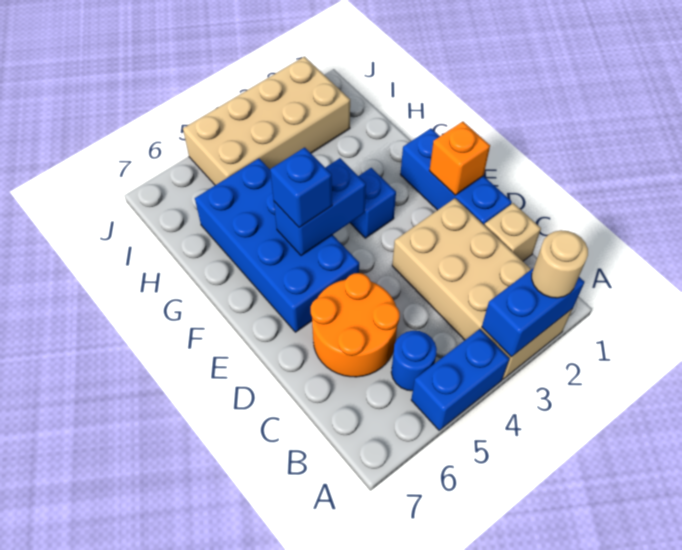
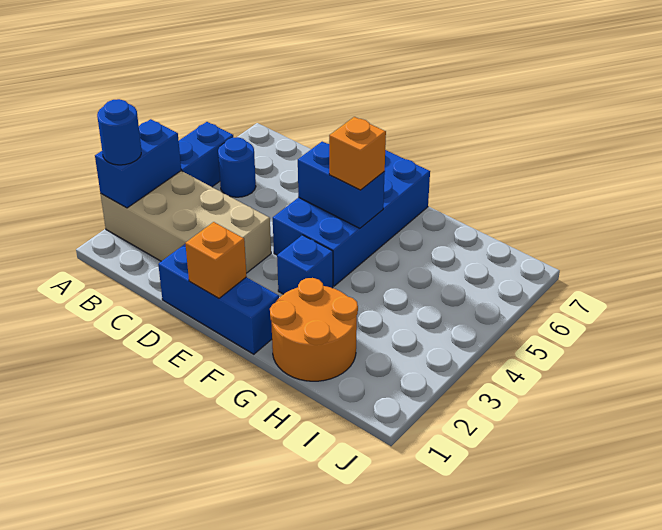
tan 1x1 round brick [532,230,588,298] -> blue 1x1 round brick [97,99,141,165]
tan 1x1 brick [485,203,541,261] -> none
orange 2x2 round brick [311,273,400,377] -> orange 2x2 round brick moved to [270,278,358,381]
blue 2x4 brick [195,158,359,332] -> blue 2x4 brick turned to [273,150,430,286]
blue 1x2 brick [274,158,366,256] -> blue 1x2 brick turned to [298,142,385,228]
blue 1x1 brick [270,147,332,228] -> orange 1x1 brick [329,117,386,190]
tan 2x4 brick [183,57,350,185] -> none

